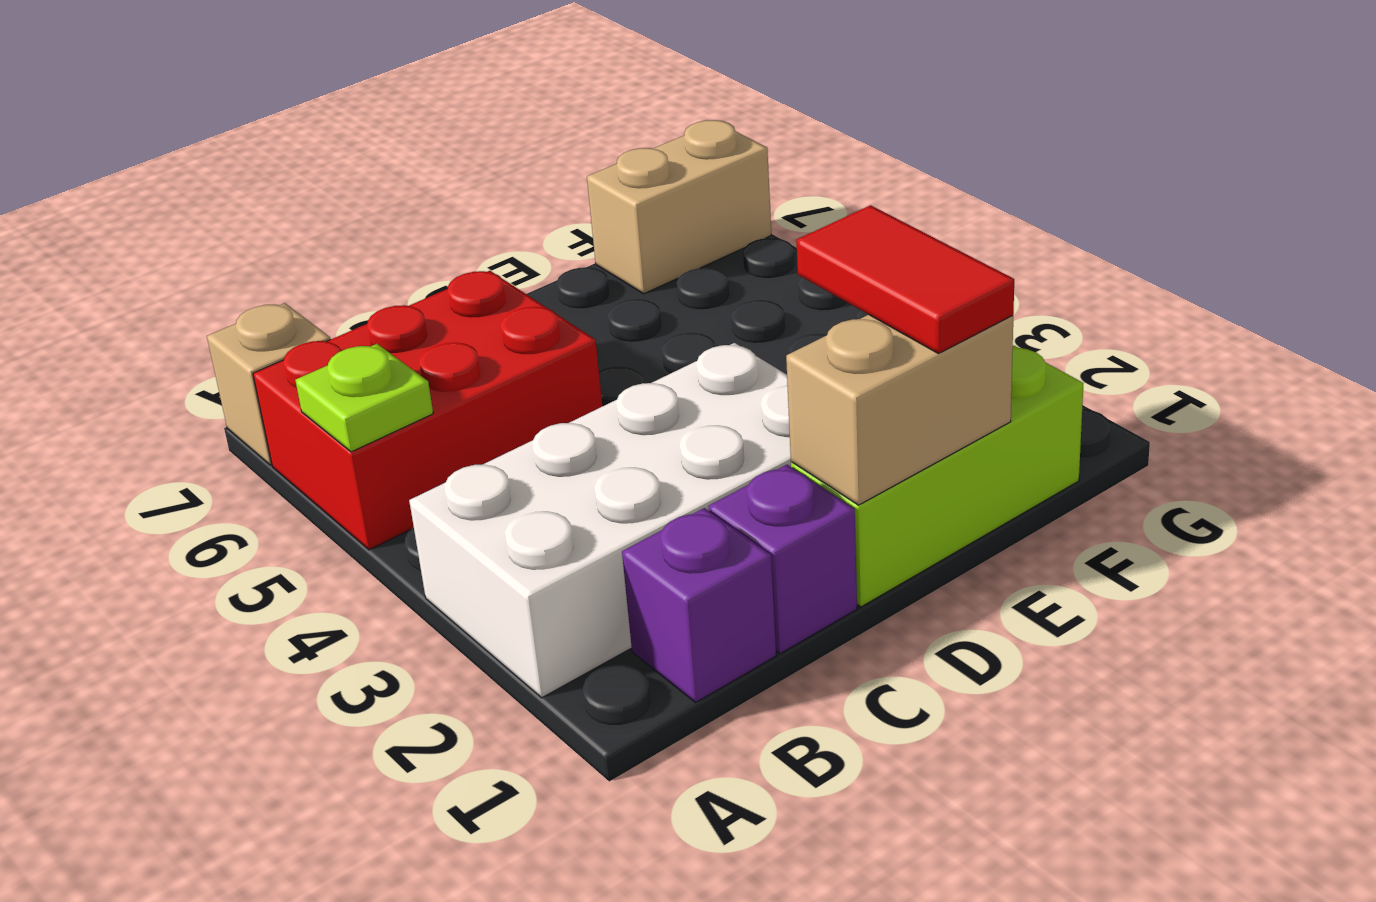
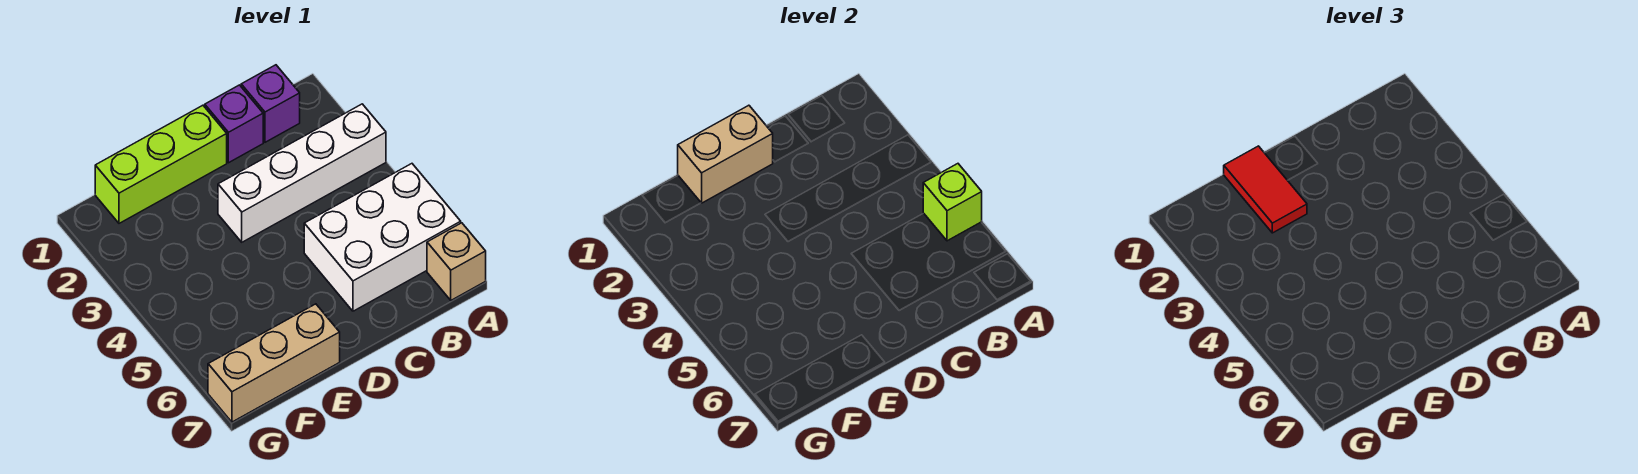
white 2x4 brick [409,343,791,698] -> white 1x4 brick [218,104,386,242]
red 2x3 brick [253,271,602,550] -> white 2x3 brick [304,164,461,311]
lime 1x1 plate [295,344,433,452] -> lime 1x1 brick [923,164,982,241]
tan 1x2 brick [587,120,771,294] -> tan 1x3 brick [208,304,340,422]

